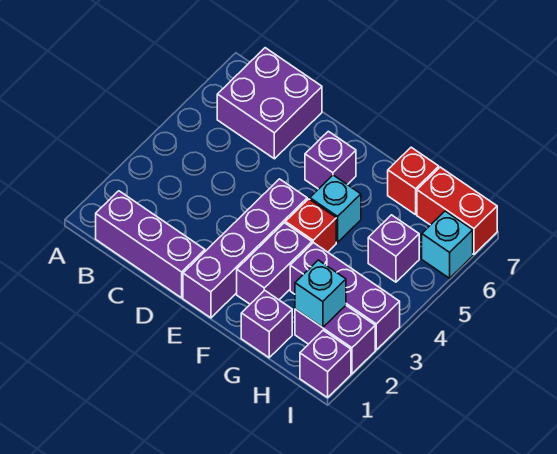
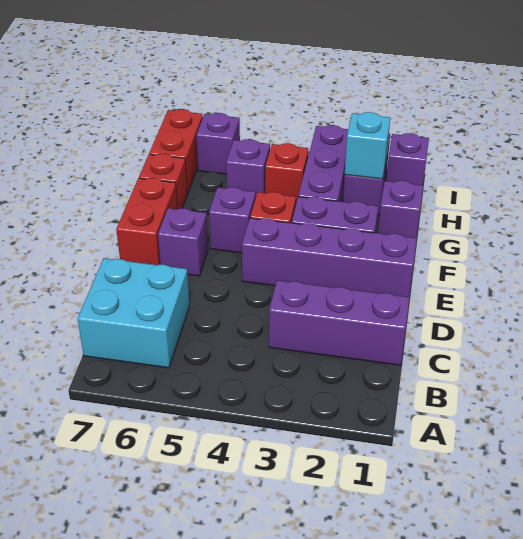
purple 1x3 brick [96,191,205,298] -> purple 1x3 brick turned to [269,280,410,365]
purple 2x2 brick [217,48,322,159] -> cyan 2x2 brick [78,258,189,368]
none -> red 1x2 brick [116,178,178,265]
cyan 1x1 brick [310,175,361,242] -> purple 1x1 brick [209,187,256,253]
none -> red 1x1 brick [265,143,308,203]
cyan 1x1 brick [422,211,473,278] -> purple 1x1 brick [196,113,240,174]

